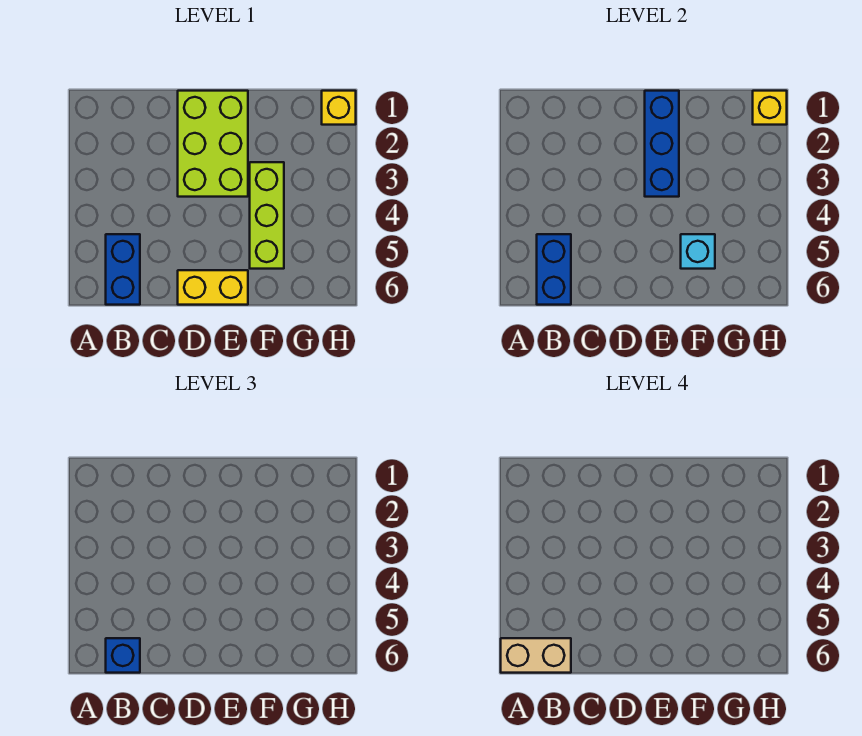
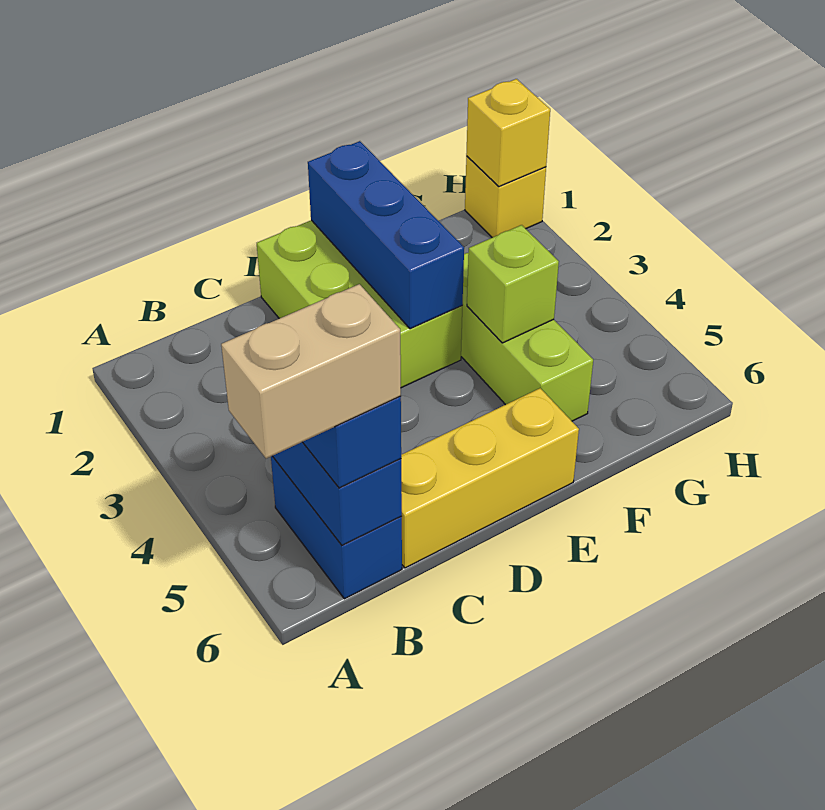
yellow 1x2 brick [178,270,248,305] -> yellow 1x3 brick [401,388,579,568]
none -> lime 1x1 brick [467,225,559,343]
cyan 1x1 brick [681,234,715,269] -> none

